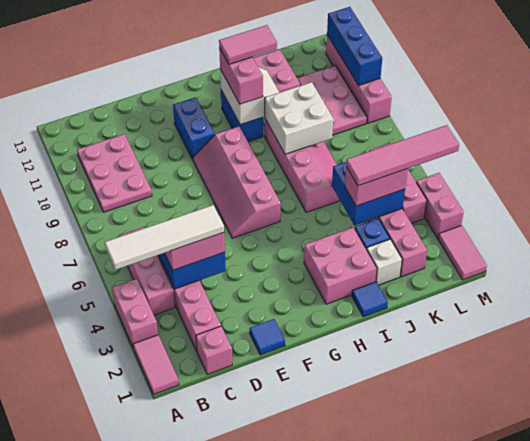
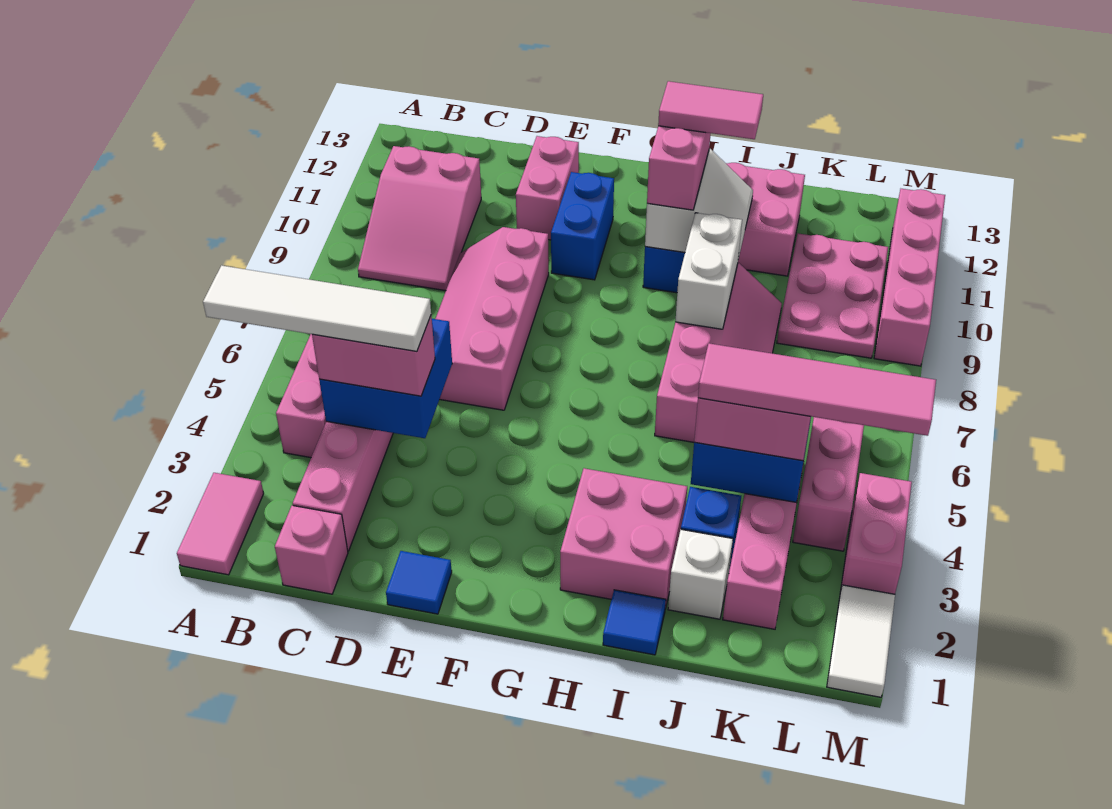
pink 1x2 brick [112,279,158,346] -> pink 1x2 brick moved to [516,136,579,240]
pink 2x3 plate [77,134,152,212] -> pink 2x3 slope [358,146,481,291]
pink 2x4 slope [193,126,281,238] -> pink 2x4 slope moved to [435,227,549,410]
white 2x2 brick [265,82,333,154] -> white 1x2 brick [675,213,742,329]
pink 1x2 tile [438,225,487,280] -> white 1x2 tile [827,585,895,697]
blue 1x3 brick [327,7,382,85] -> none

